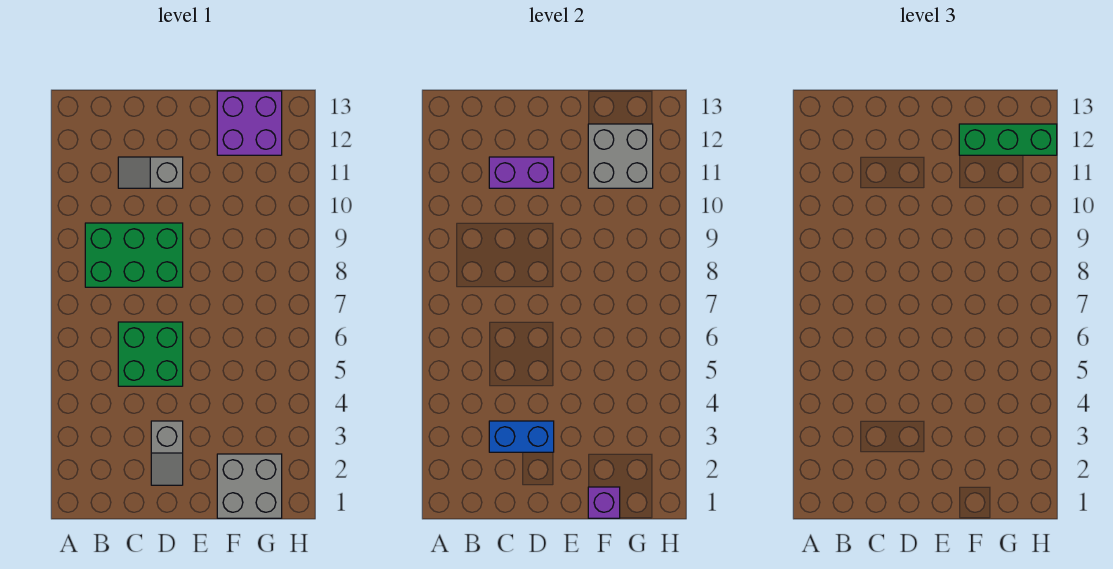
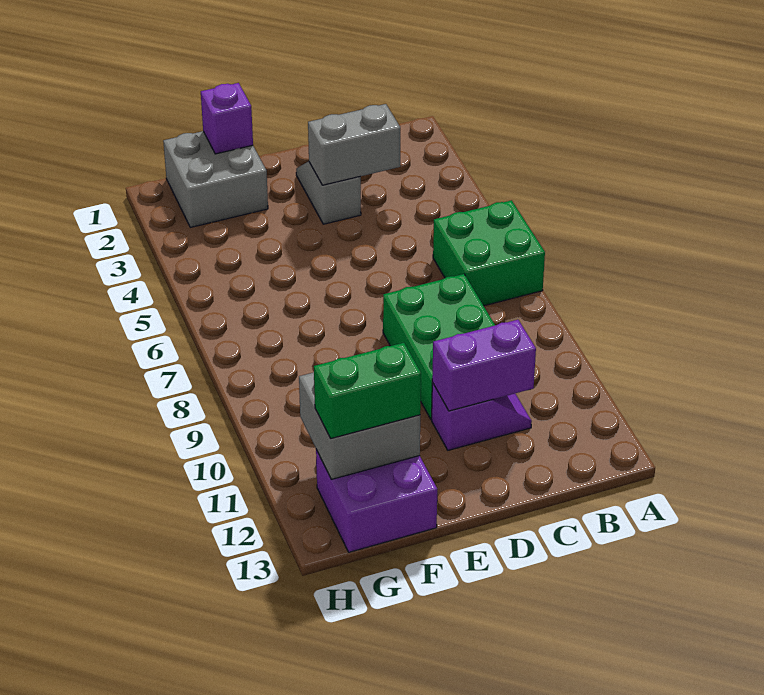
green 2x3 brick [85,223,183,287] -> green 2x3 brick turned to [383,274,495,420]
blue 1x2 brick [489,421,554,452] -> grey 1x2 brick [308,104,400,185]
green 2x2 brick [118,322,183,386] -> green 2x2 brick moved to [433,200,545,306]
grey 1x2 slope [118,157,183,188] -> purple 1x2 slope [432,383,532,450]
green 1x3 brick [959,124,1057,155] -> green 1x2 brick [314,343,421,438]

